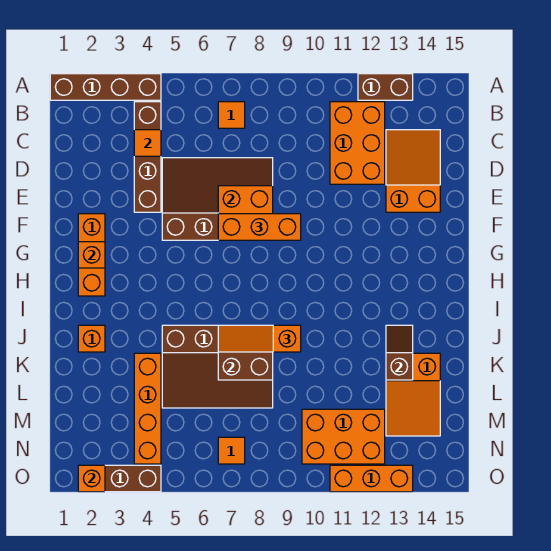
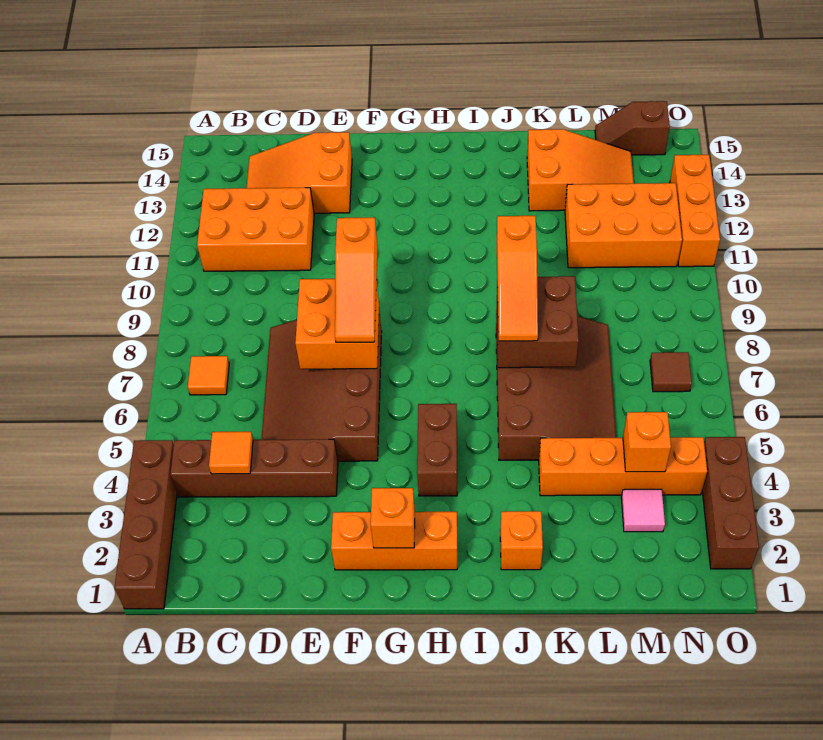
brown 1x2 brick [358,74,413,100] -> brown 1x2 brick moved to [417,404,457,496]
orange 1x3 brick [218,214,301,240] -> orange 1x3 slope [335,217,378,342]
brown 1x2 slope [386,325,413,380] -> brown 1x2 slope moved to [595,101,670,155]
none -> pink 1x1 tile [621,489,665,532]
orange 2x3 brick [302,409,385,464] -> orange 2x3 brick turned to [565,183,682,268]
orange 1x1 tile [218,437,245,464] -> brown 1x1 tile [650,352,692,392]
orange 1x1 brick [78,465,105,492] -> orange 1x1 brick moved to [623,412,671,472]

